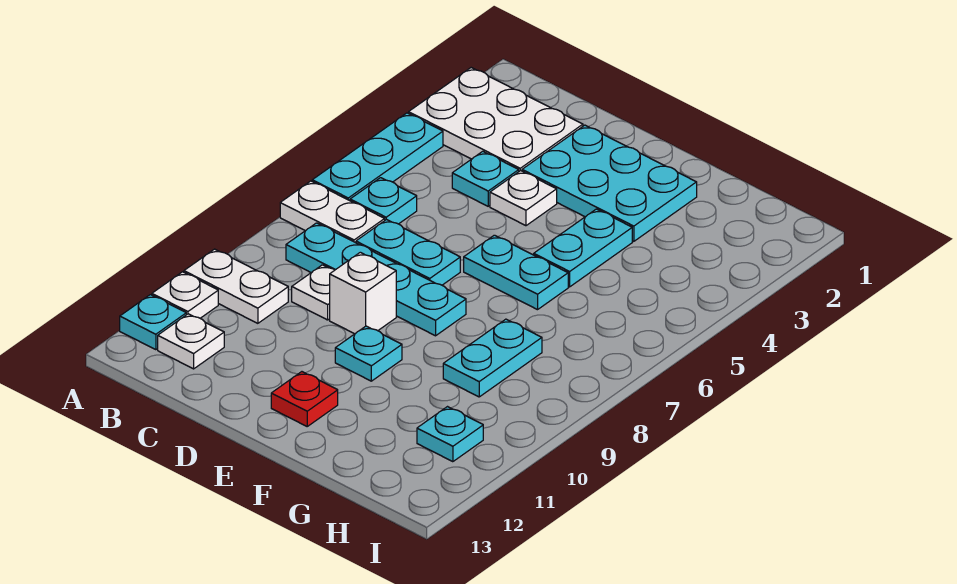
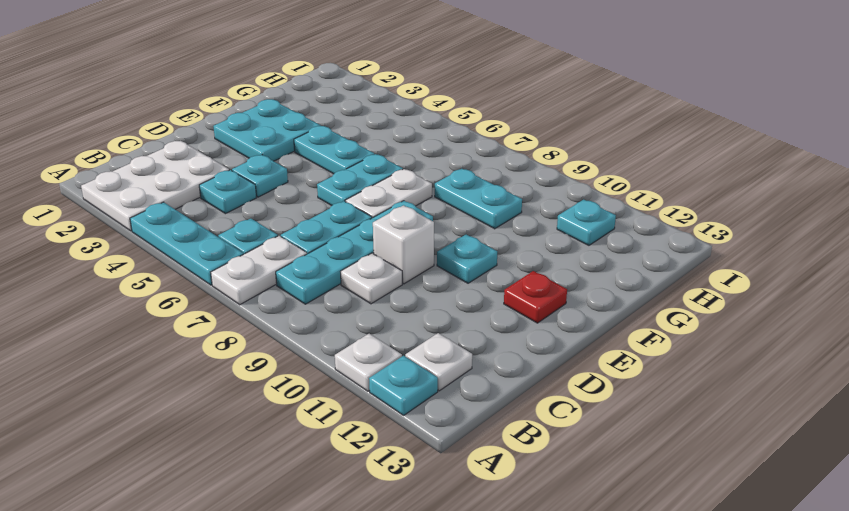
white 1x2 plate [184,249,288,323] -> white 1x2 plate moved to [345,169,432,218]
cyan 2x3 plate [522,125,697,241] -> cyan 2x2 plate [213,99,321,161]
white 1x1 plate [490,171,557,226] -> cyan 1x1 plate [232,155,288,197]

